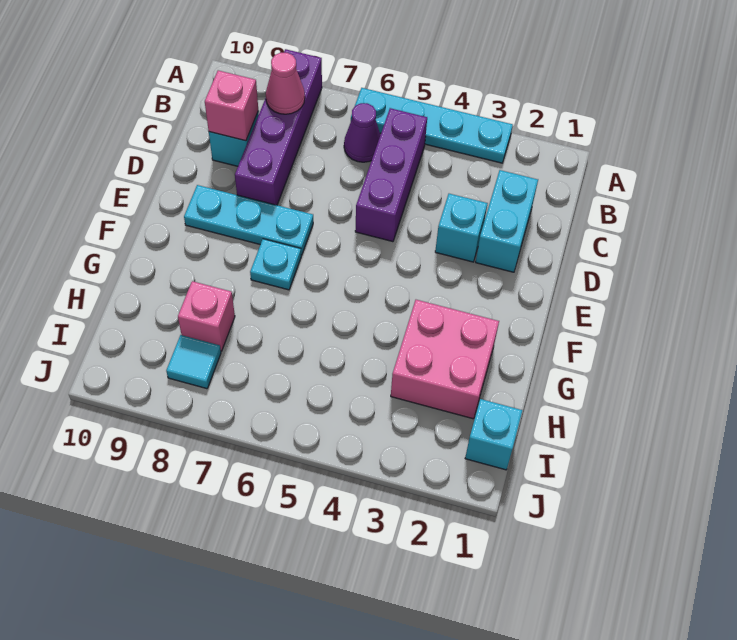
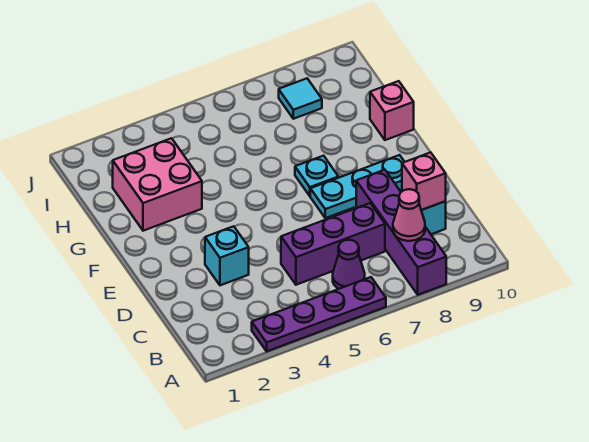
cyan 1x4 plate [351,88,513,163] -> purple 1x4 plate [252,277,386,351]
purple 1x3 brick [355,108,427,242] -> purple 1x3 brick turned to [281,203,385,285]
cyan 1x2 brick [476,170,538,272] -> none
pink 1x1 brick [178,281,235,351] -> pink 1x1 brick moved to [370,81,414,140]
cyan 1x1 brick [465,399,522,470] -> none

